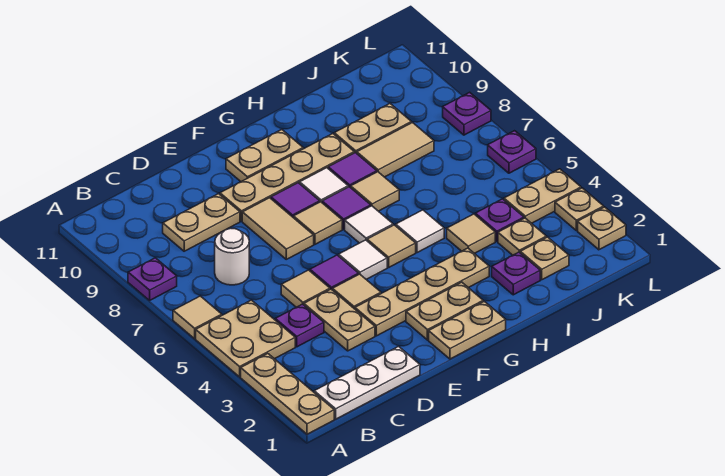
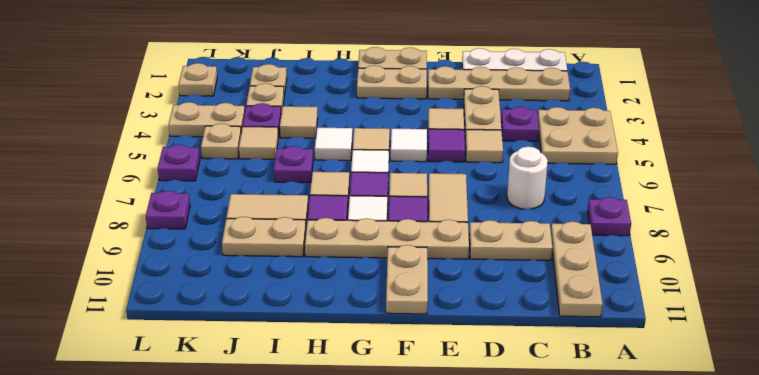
tan 1x3 plate [241,353,334,434] -> tan 1x3 plate moved to [551,221,603,317]
tan 1x1 tile [173,296,222,339] -> tan 1x1 tile moved to [239,127,278,159]
tan 1x4 plate [355,248,489,336] -> tan 1x4 plate moved to [428,66,570,101]
tan 1x2 plate [226,130,303,182] -> tan 1x2 plate turned to [386,245,428,314]
purple 1x1 plate [492,252,540,295] -> purple 1x1 plate moved to [274,146,313,183]
tan 1x1 plate [555,188,604,231] -> tan 1x1 plate moved to [201,124,241,159]

